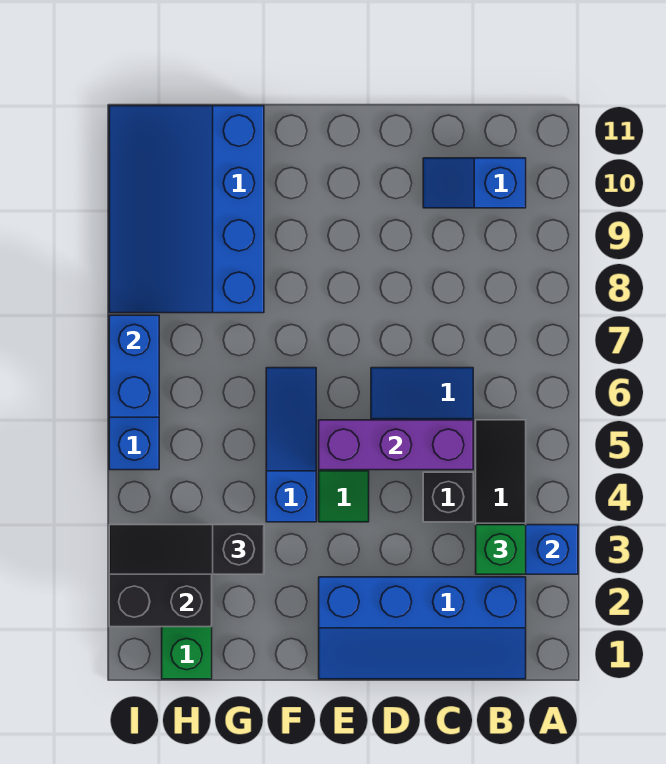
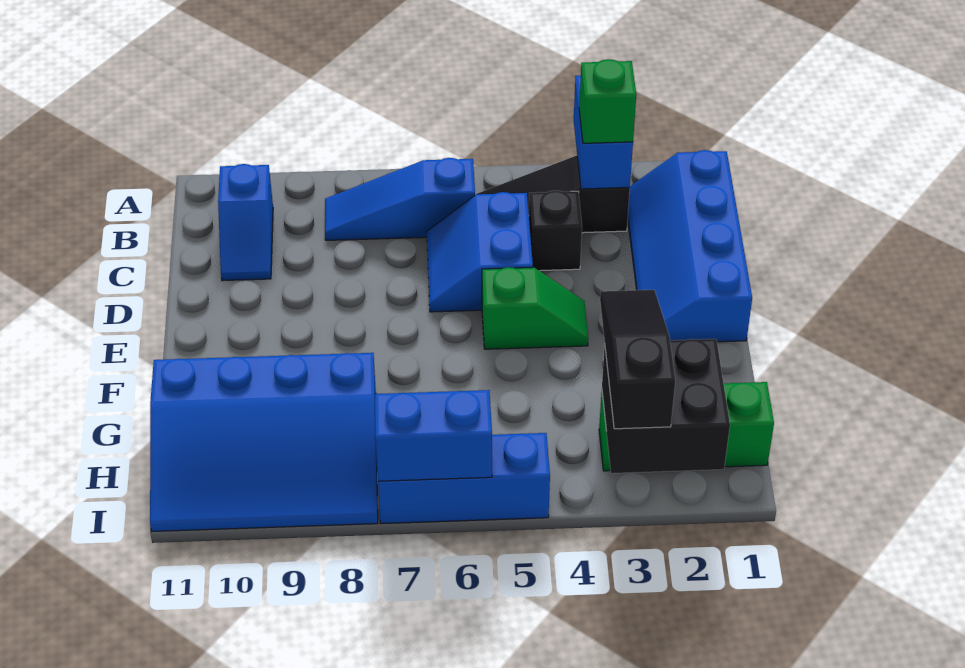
blue 2x4 slope [319,577,526,679] -> blue 2x4 slope turned to [628,150,752,342]
purple 1x3 brick [319,420,473,470] -> none
blue 1x3 slope [266,368,316,522] -> blue 1x3 slope moved to [325,158,475,240]
black 1x3 slope [109,525,264,574] -> black 1x3 slope turned to [600,290,675,429]

